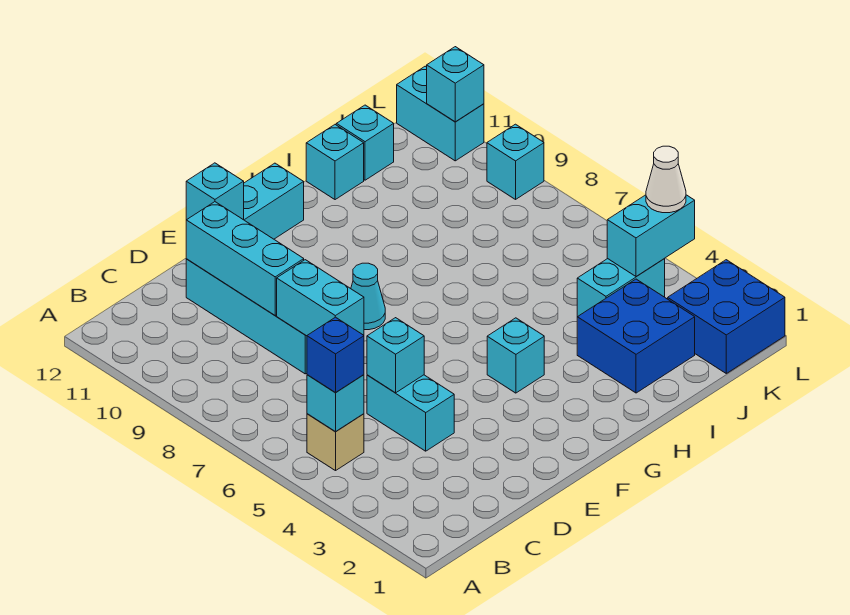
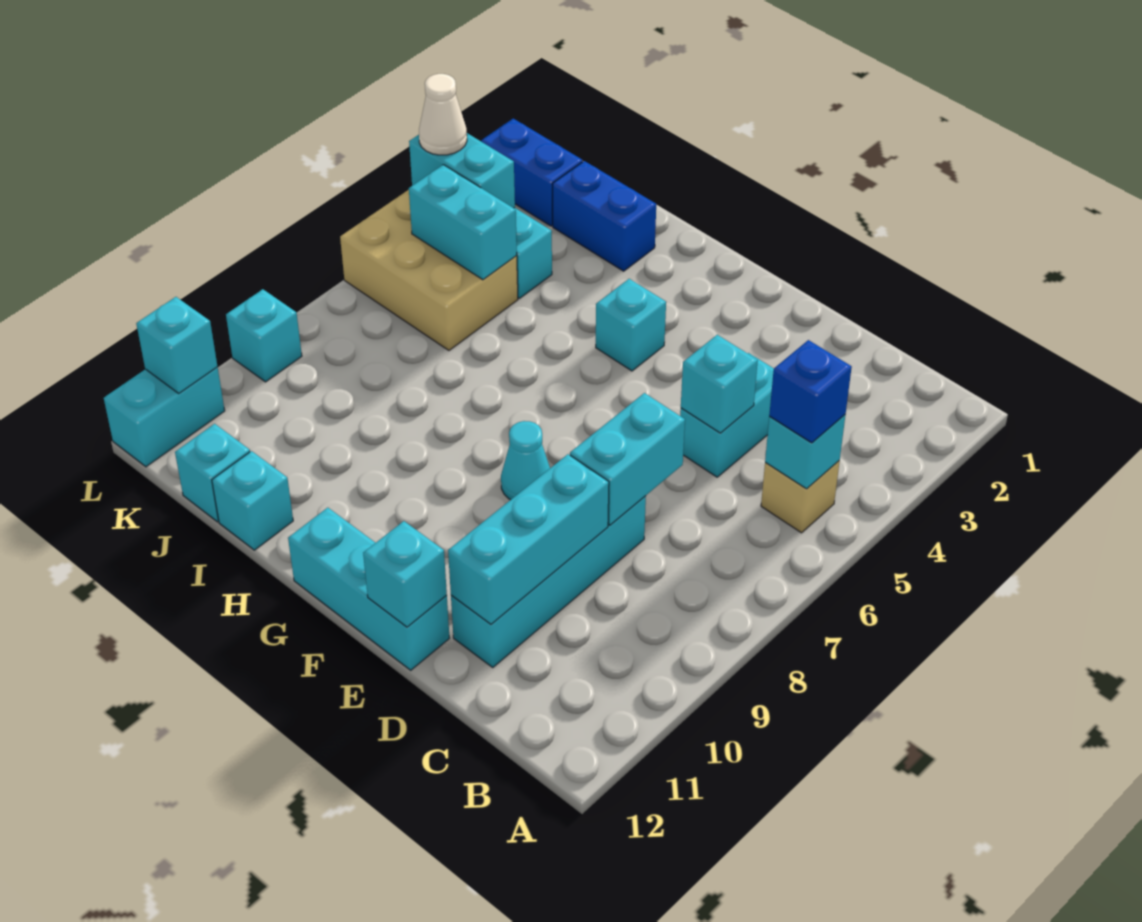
blue 2x2 brick [577,279,695,393] -> blue 1x2 brick [552,161,656,271]
none -> tan 2x3 brick [340,190,518,350]
none -> cyan 1x2 brick [409,165,517,280]
blue 2x2 brick [668,260,785,373] -> blue 1x2 brick [481,119,583,226]

